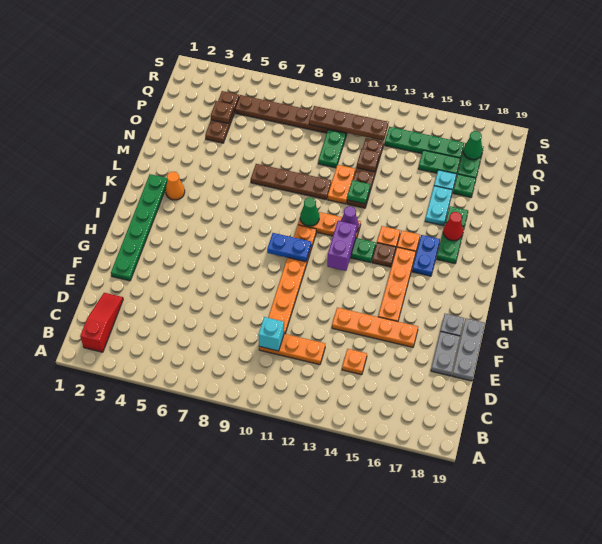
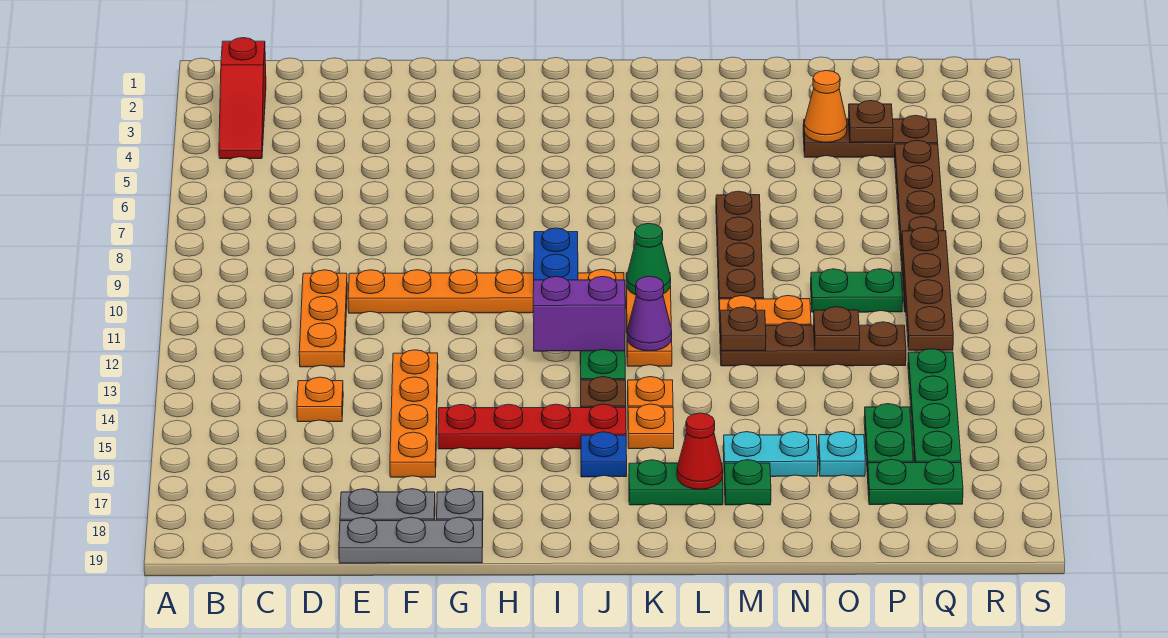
red 1x3 slope [80,293,123,352] -> red 1x3 slope turned to [219,38,266,159]
cyan 1x1 brick [258,317,284,351] -> none
green 1x6 plate [111,174,167,281] -> none
orange 1x4 plate [378,247,416,322] -> red 1x4 plate [438,404,626,449]
blue 1x2 plate [412,235,440,276] -> blue 1x1 plate [581,432,627,477]
orange 1x1 cone [165,172,185,200] -> orange 1x1 cone moved to [804,71,847,142]
green 1x1 plate [347,180,370,204] -> brown 1x1 plate [720,307,766,351]
green 1x1 plate [453,174,476,197] -> none
green 1x1 cone [463,131,482,160] -> none

